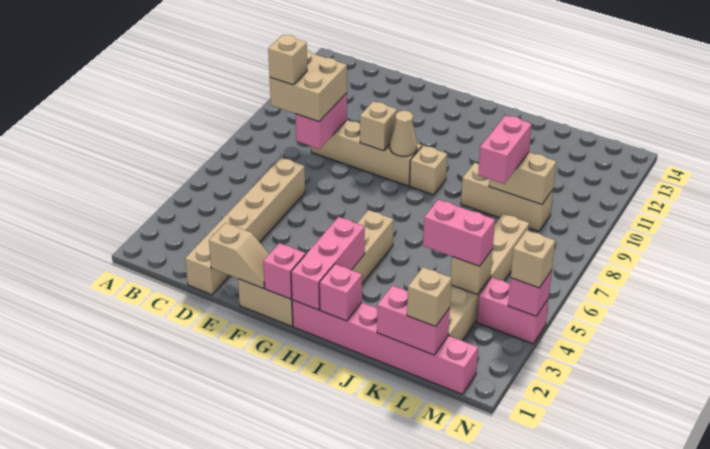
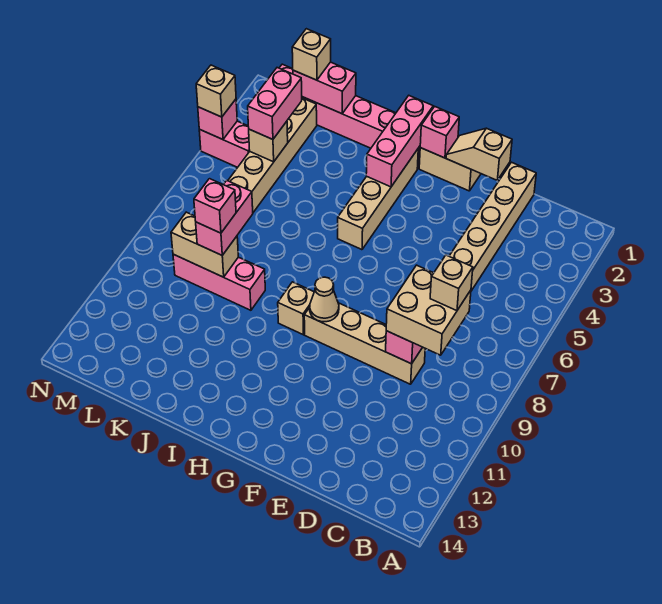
tan 1x1 brick [360,101,397,151] -> none
pink 1x1 brick [319,264,362,321] -> pink 1x1 brick moved to [194,179,236,233]
tan 1x3 brick [461,163,553,231] -> pink 1x3 brick [173,254,265,310]
pink 1x2 brick [423,200,495,266] -> pink 1x2 brick turned to [248,68,302,139]

